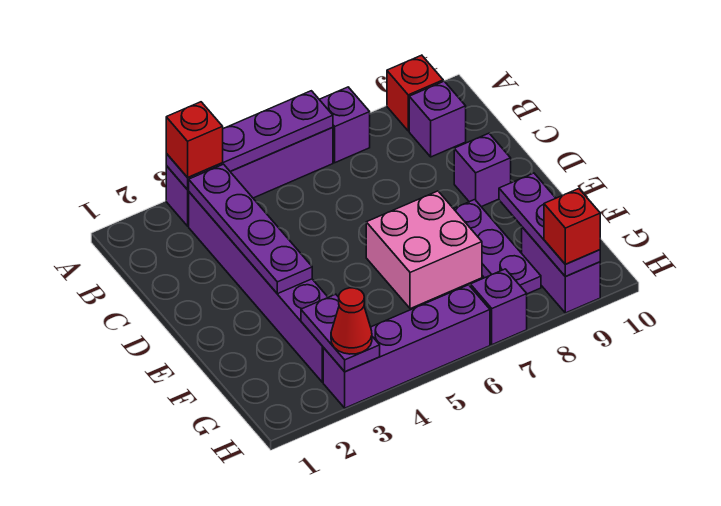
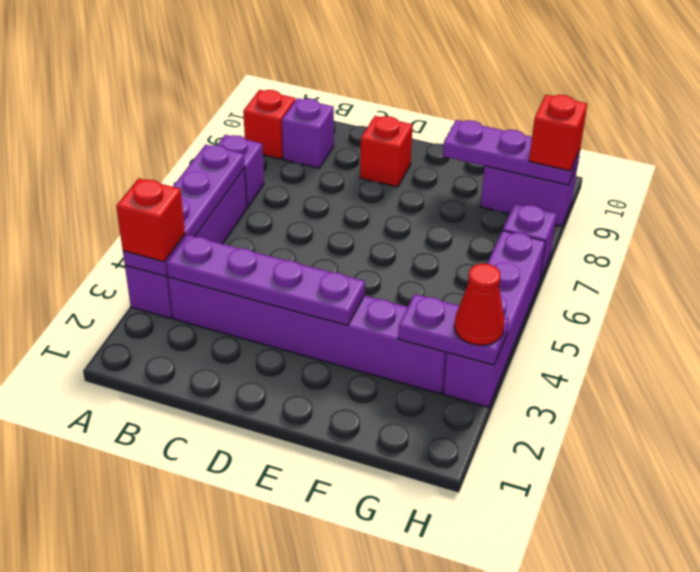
purple 1x1 brick [454,133,511,207] -> red 1x1 brick [360,116,413,187]
pink 2x2 brick [366,191,482,309] -> none
purple 1x3 plate [454,200,541,294] -> none

